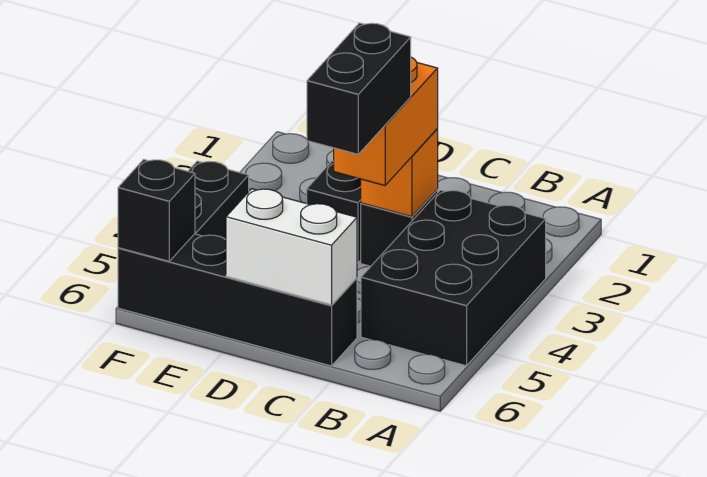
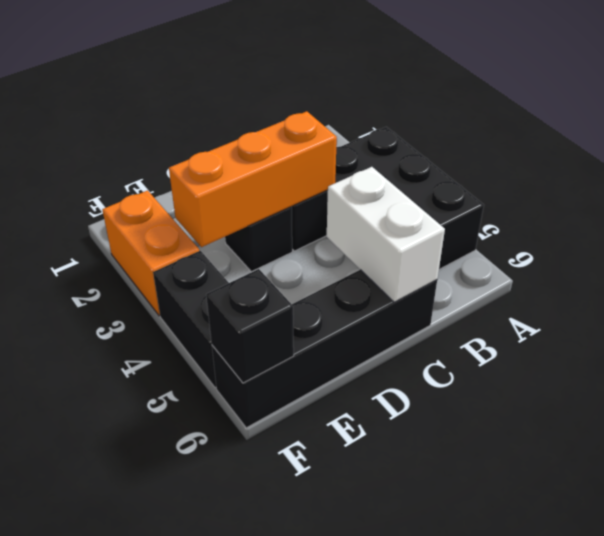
orange 1x1 brick [361,129,438,217] -> orange 1x3 brick [169,111,337,247]
orange 1x2 brick [334,57,438,186] -> orange 1x2 brick moved to [102,191,199,316]
black 1x2 brick [307,23,411,154] -> none
white 1x2 brick [226,189,357,305] -> white 1x2 brick turned to [327,167,445,302]

